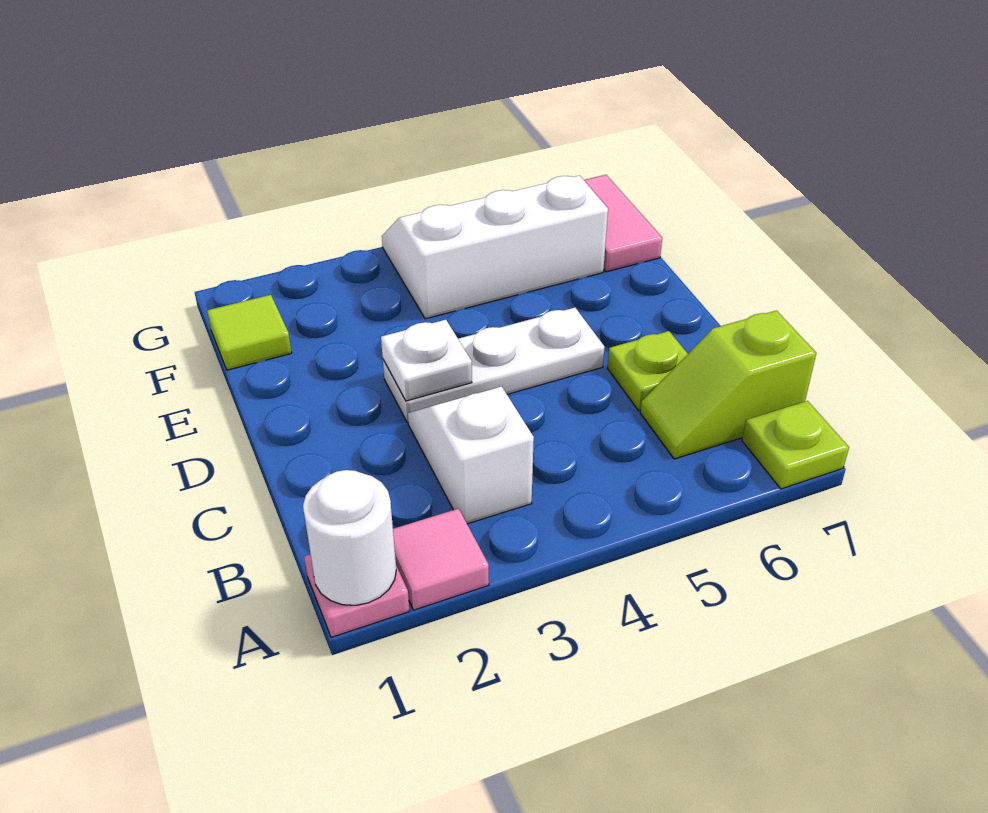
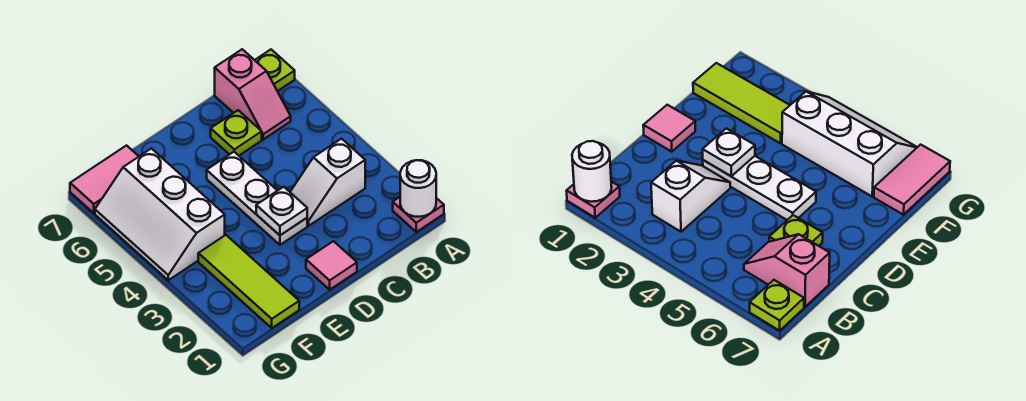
pink 1x1 tile [393,509,489,610] -> pink 1x1 tile moved to [306,241,357,290]
lime 1x2 slope [640,311,816,459] -> pink 1x2 slope [215,49,291,139]
lime 1x1 tile [207,295,292,370] -> lime 1x3 tile [198,235,299,328]

